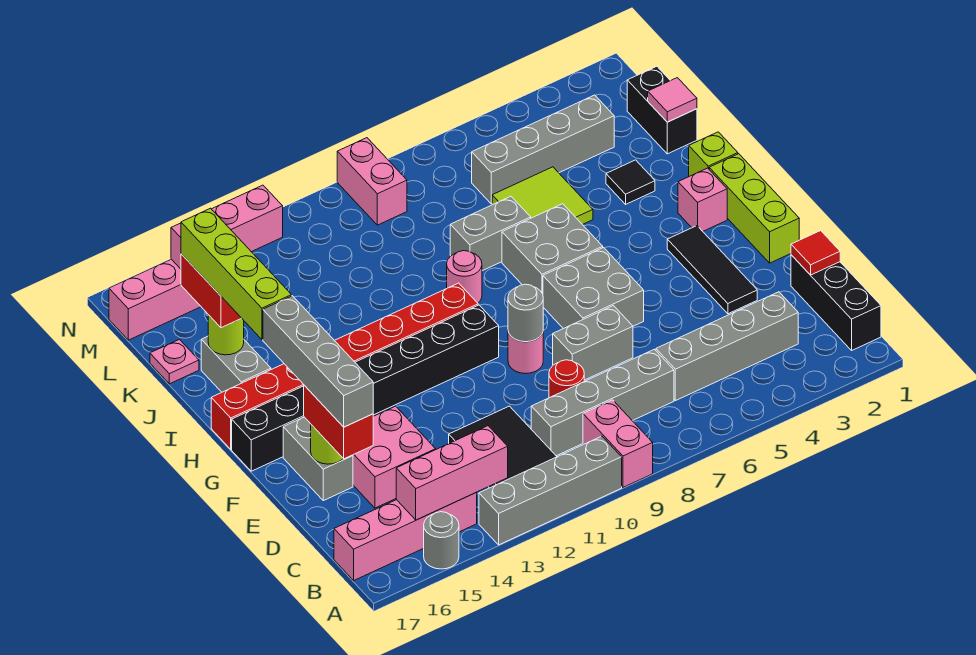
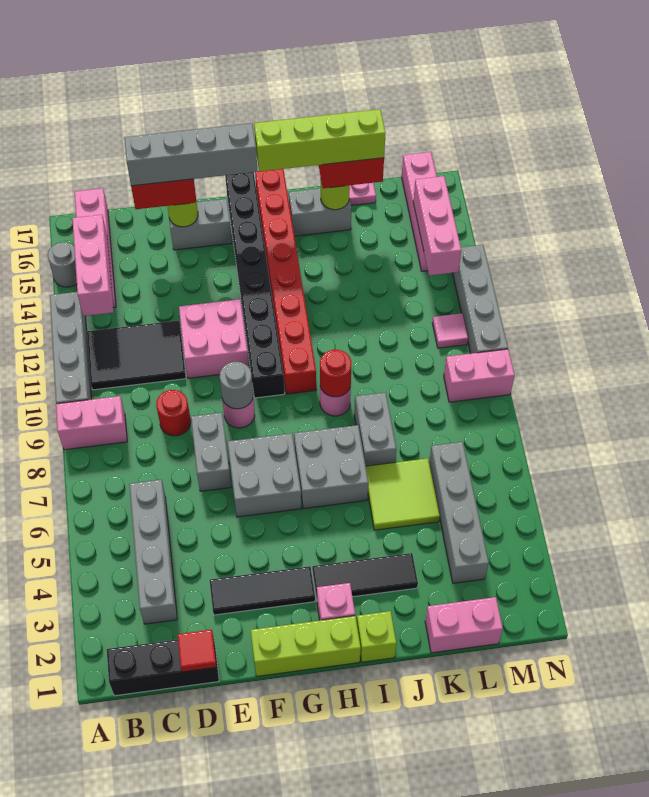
grey 1x4 brick [531,349,674,456] -> grey 1x4 brick moved to [453,245,508,354]
pink 2x2 brick [353,406,436,508] -> pink 2x2 brick moved to [179,299,249,378]
none -> red 1x1 round brick [320,350,351,397]
black 1x1 tile [606,160,655,204] -> black 1x3 tile [312,553,418,599]
black 1x2 brick [627,66,697,154] -> pink 1x2 brick [425,597,503,653]
pink 1x1 tile [648,78,697,122] -> pink 1x1 tile moved to [432,313,468,348]

